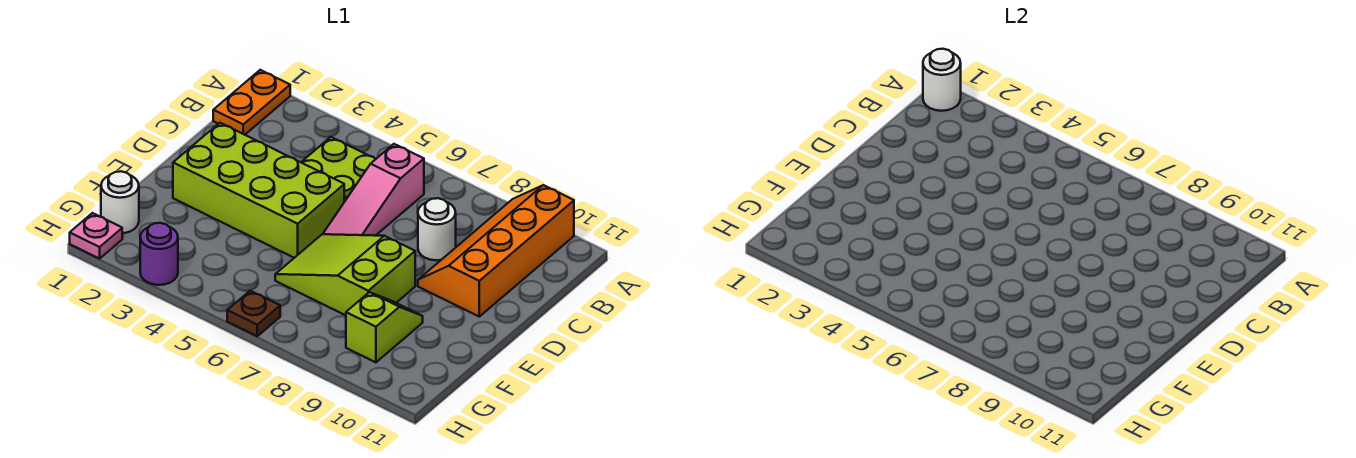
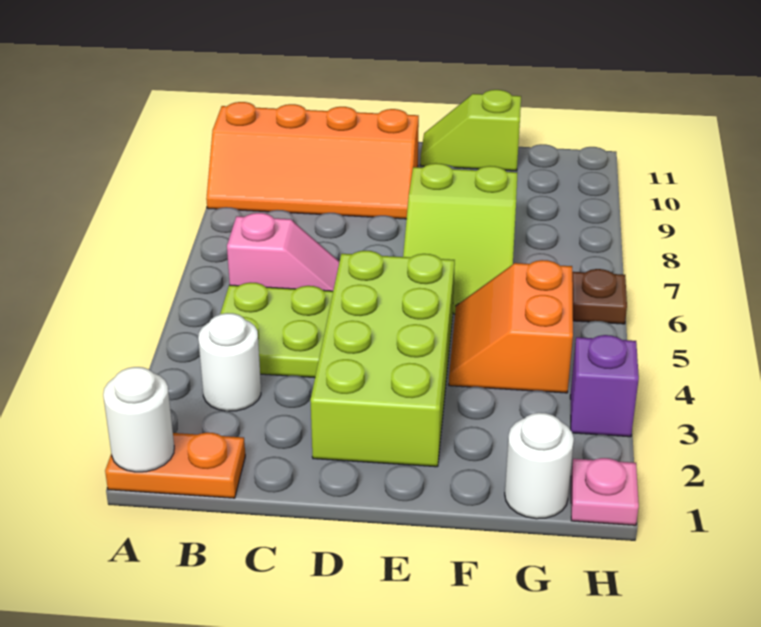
pink 1x3 slope [323,144,424,236] -> pink 1x2 slope [227,213,340,291]
white 1x1 round brick [418,198,456,260] -> white 1x1 round brick moved to [198,313,261,411]
none -> orange 2x2 slope [449,260,573,393]
lime 1x2 slope [346,292,423,362] -> lime 1x2 slope moved to [420,90,521,171]
purple 1x1 round brick [140,223,178,285] -> purple 1x1 brick [570,335,639,437]

